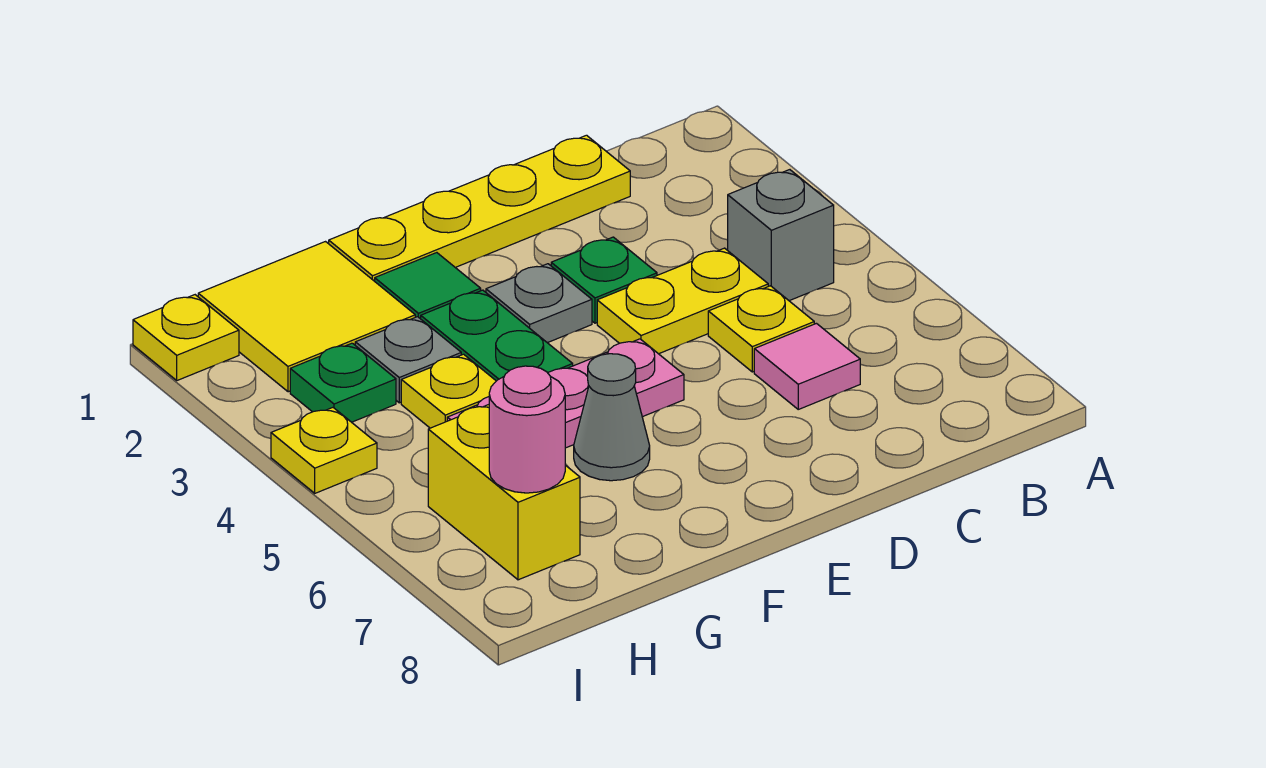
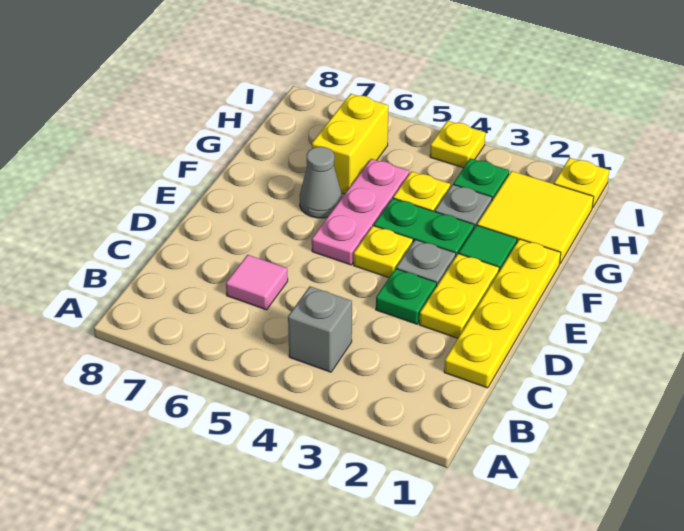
yellow 1x2 plate [597,248,768,354] -> yellow 1x2 plate moved to [419,254,499,338]
yellow 1x1 plate [708,286,814,372] -> yellow 1x1 plate moved to [354,226,413,278]
yellow 1x2 brick [428,405,580,580] -> yellow 1x2 brick turned to [312,94,388,194]
pink 1x1 round brick [489,366,565,493] -> none

